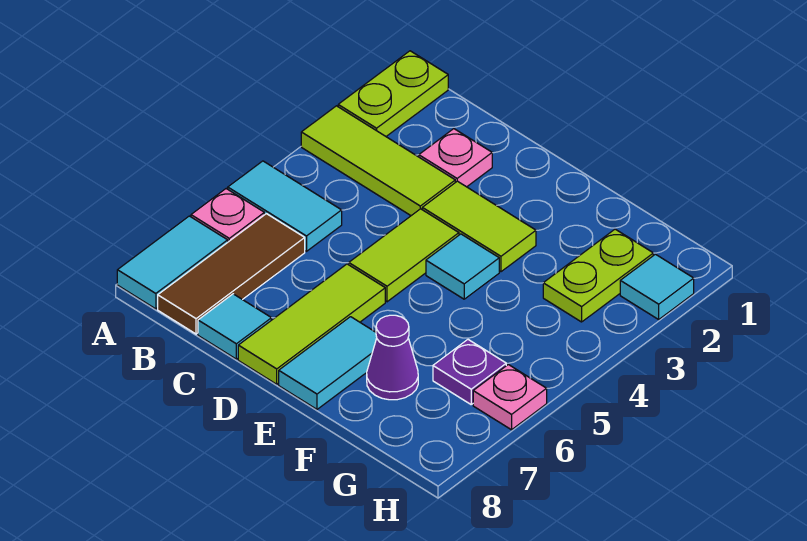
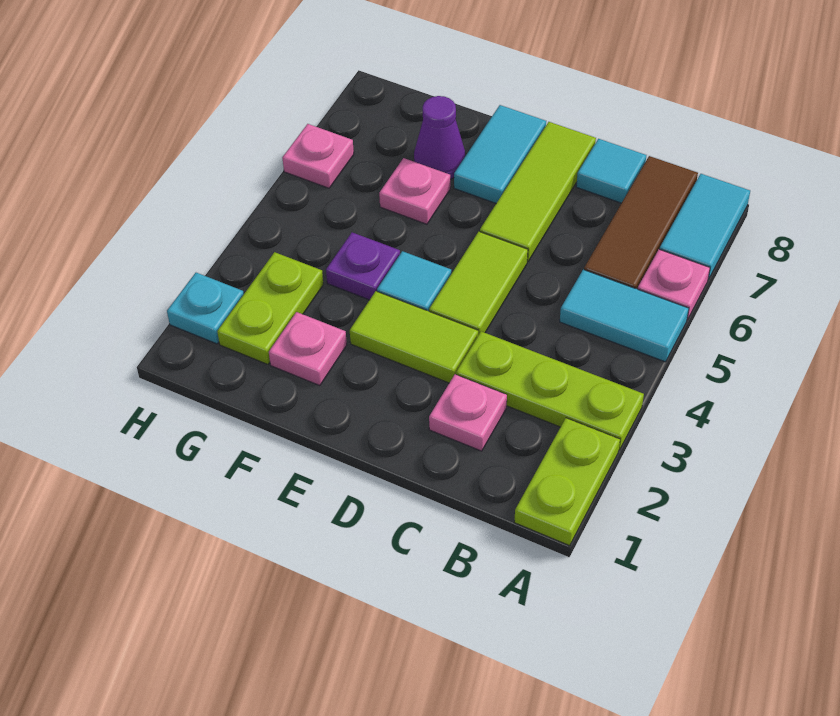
lime 1x3 tile [301,106,455,216] -> lime 1x3 plate [456,331,644,450]
none -> pink 1x1 plate [269,312,347,386]
none -> pink 1x1 plate [379,158,450,224]
purple 1x1 plate [433,340,506,404] -> purple 1x1 plate moved to [326,232,400,300]
cyan 1x1 tile [620,254,694,319] -> cyan 1x1 plate [167,273,244,344]

